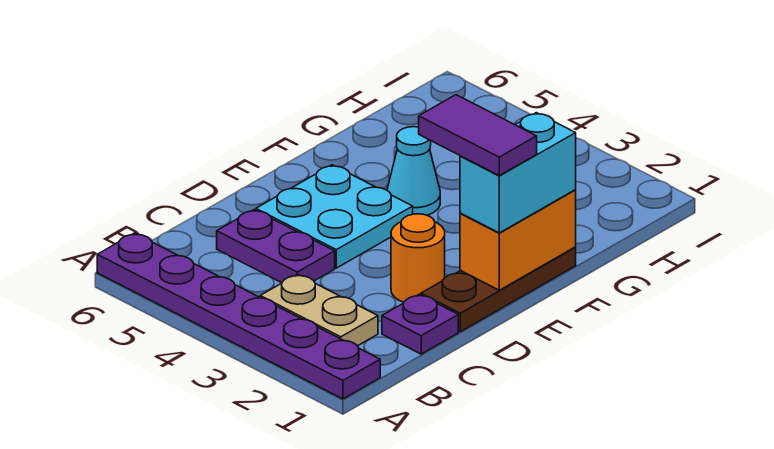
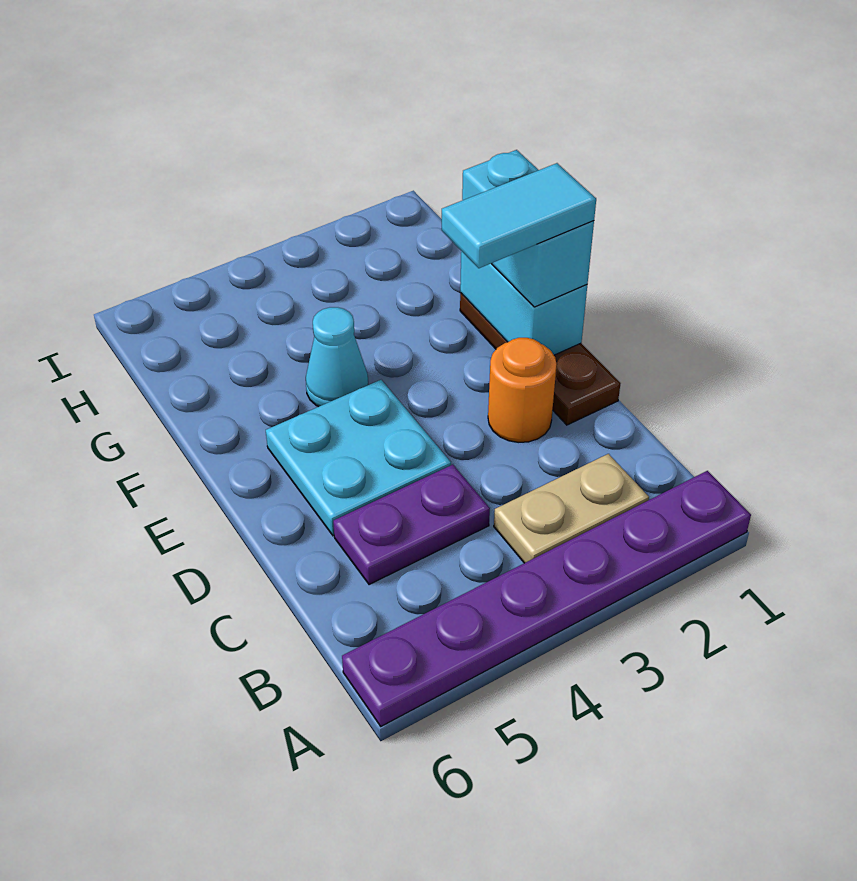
purple 1x1 plate [382,294,458,354] -> none
orange 1x2 brick [460,190,576,290] -> cyan 1x2 brick [460,251,587,355]
purple 1x2 tile [419,95,537,176] -> cyan 1x2 tile [442,163,596,268]

